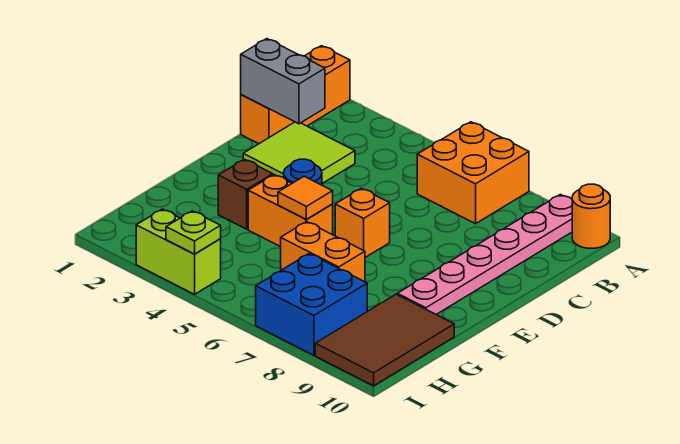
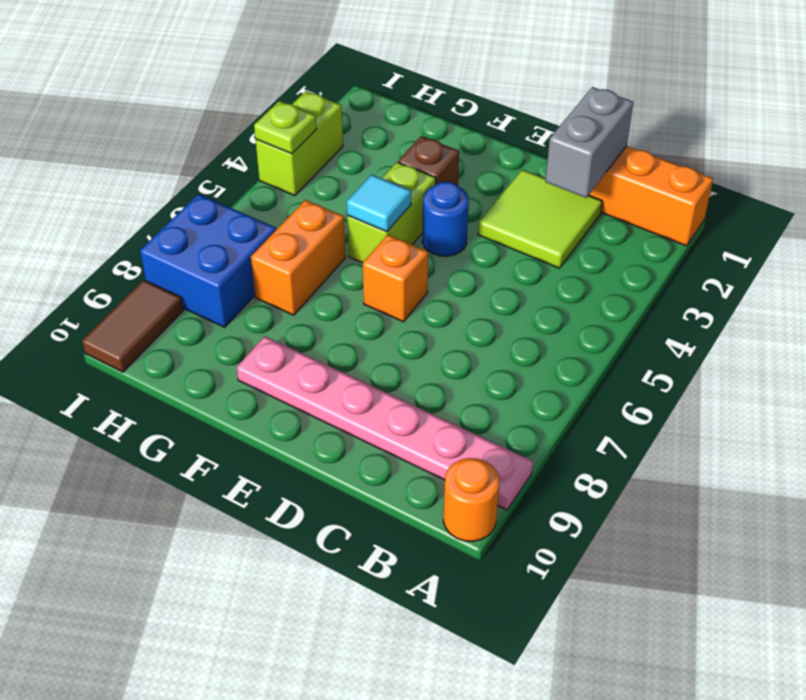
orange 2x2 brick [417,122,529,224] -> none
orange 1x2 brick [248,175,333,247] -> lime 1x2 brick [347,162,436,263]
orange 1x1 tile [278,176,333,219] -> cyan 1x1 tile [347,175,411,232]
brown 2x3 tile [315,294,454,386] -> brown 1x2 tile [82,280,183,372]

